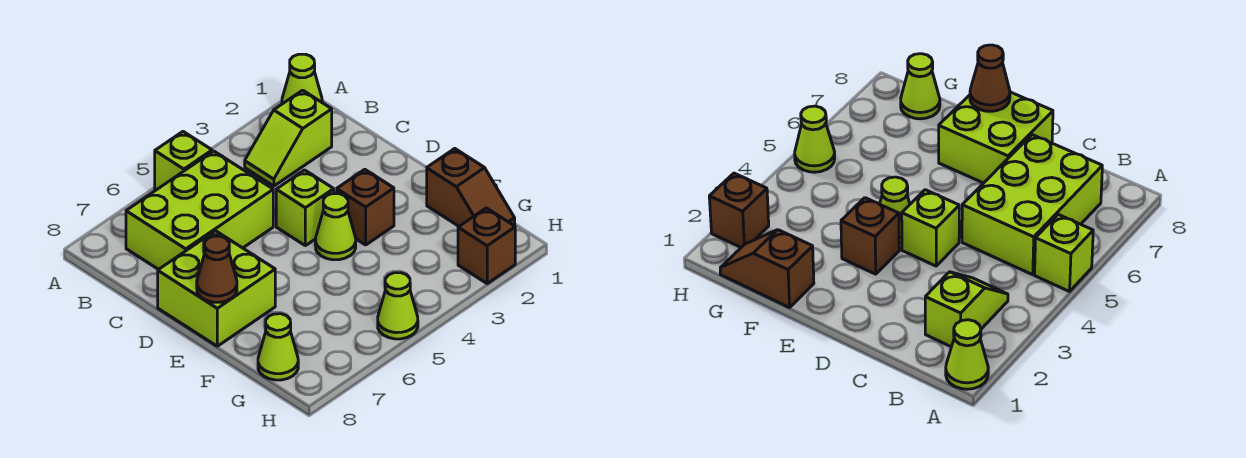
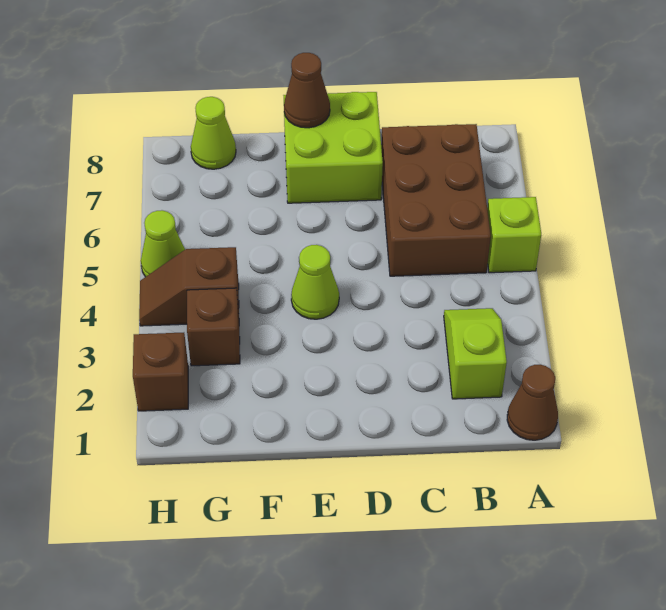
lime 1x1 cone [282,54,322,104] -> brown 1x1 cone [507,365,558,440]
lime 2x3 brick [126,151,273,269] -> brown 2x3 brick [381,124,491,276]
lime 1x1 brick [276,170,334,246] -> none
brown 1x1 brick [337,169,394,245] -> brown 1x1 brick moved to [187,288,240,366]
brown 1x2 slope [427,149,515,226] -> brown 1x2 slope moved to [139,247,239,326]

